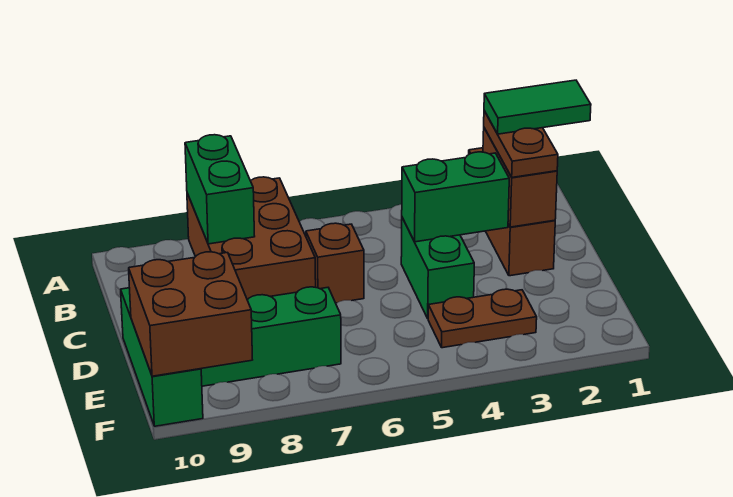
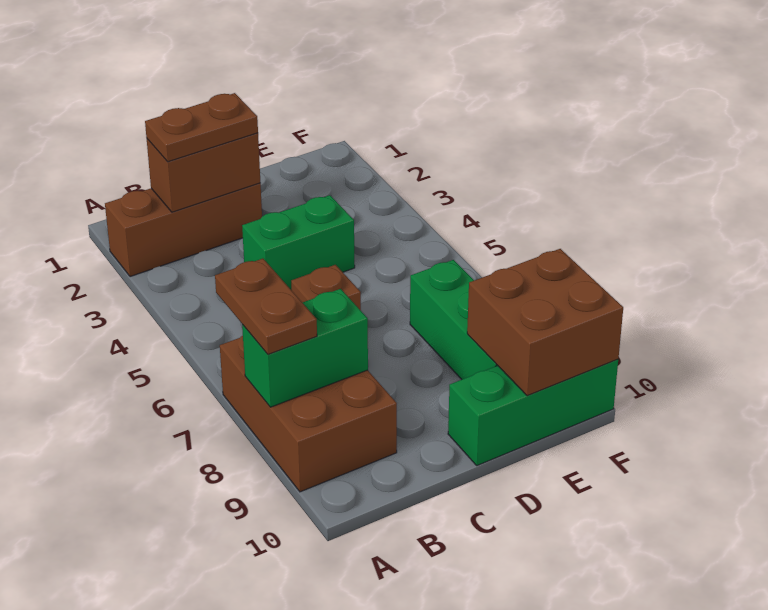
brown 2x3 brick [187,177,316,300] -> brown 2x3 brick turned to [220,336,397,492]
green 1x2 tile [484,80,591,134] -> none
green 1x2 brick [402,152,509,242] -> none
brown 1x2 plate [428,289,537,348] -> brown 1x2 plate moved to [215,259,317,354]

